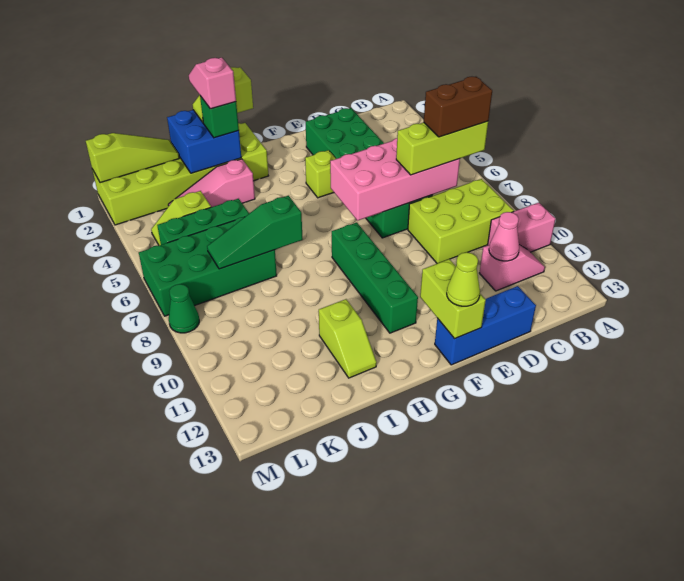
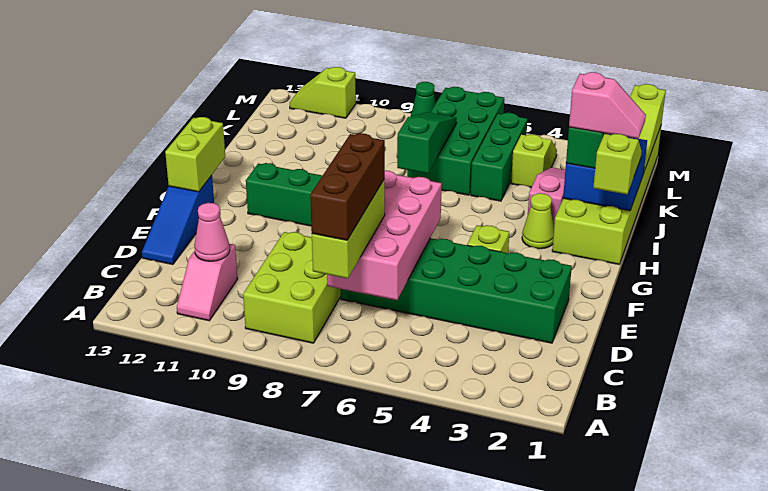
pink 1x2 brick [488,203,555,252] -> none
brown 1x2 brick [424,77,492,137] -> brown 1x3 brick [310,133,385,240]
blue 1x3 brick [435,286,536,365] -> blue 1x3 slope [142,175,214,265]
lime 1x2 brick [420,259,486,339] -> lime 1x2 brick turned to [165,117,225,192]
lime 1x1 cone [447,252,480,306] -> lime 1x1 cone moved to [522,193,554,249]
lime 1x2 slope [319,299,377,378] -> lime 1x2 slope moved to [290,67,356,118]

